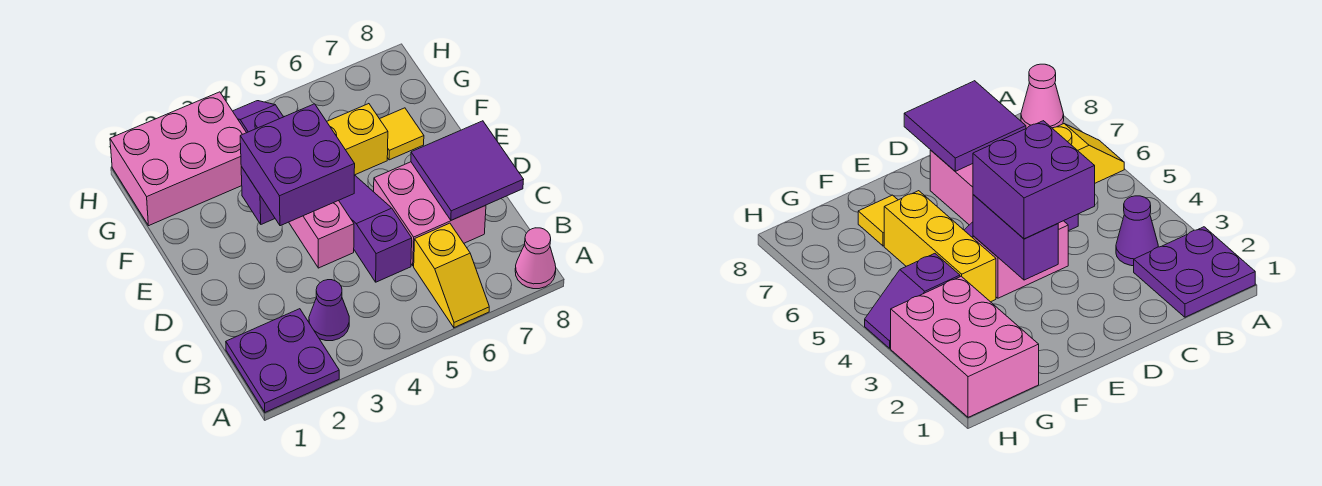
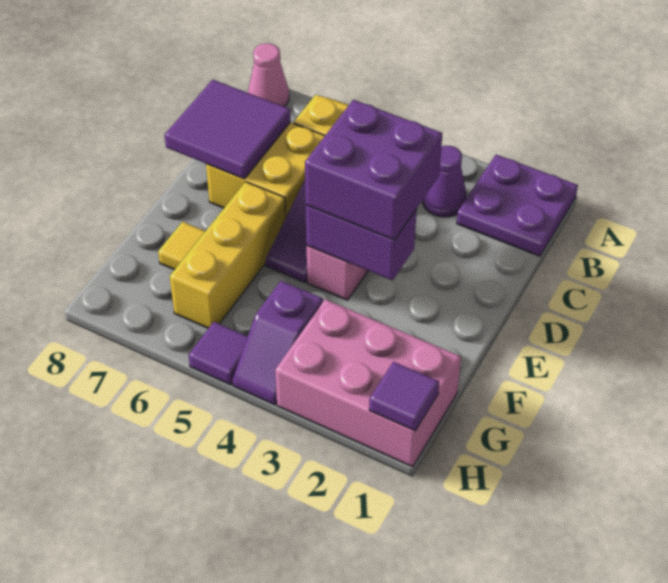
pink 2x2 brick [374,162,486,266] -> yellow 2x2 brick [206,122,325,217]
yellow 1x3 brick [327,104,388,175] -> yellow 1x3 brick turned to [170,182,286,328]
none -> purple 1x1 tile [369,362,439,430]
none -> purple 1x1 tile [189,322,248,385]

